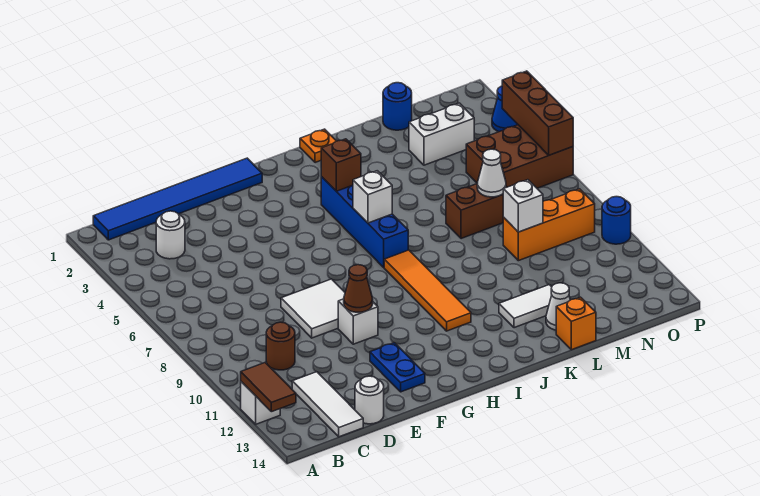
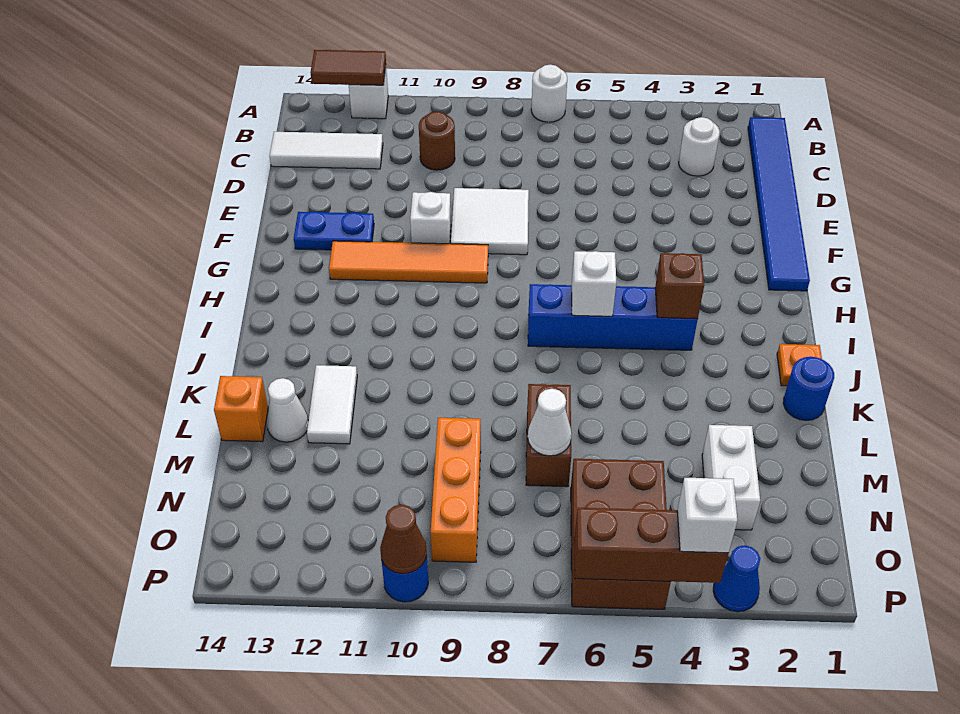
white 1x1 round brick [355,376,384,424] -> white 1x1 round brick moved to [531,64,567,122]
brown 1x1 cone [344,265,373,312] -> brown 1x1 cone moved to [380,505,427,574]
orange 1x4 tile [384,250,471,331] -> orange 1x4 tile moved to [329,241,488,283]
blue 1x1 round brick [383,83,412,130] -> blue 1x1 round brick moved to [783,357,834,421]
white 1x1 brick [503,180,543,232] -> white 1x1 brick moved to [677,478,737,553]

